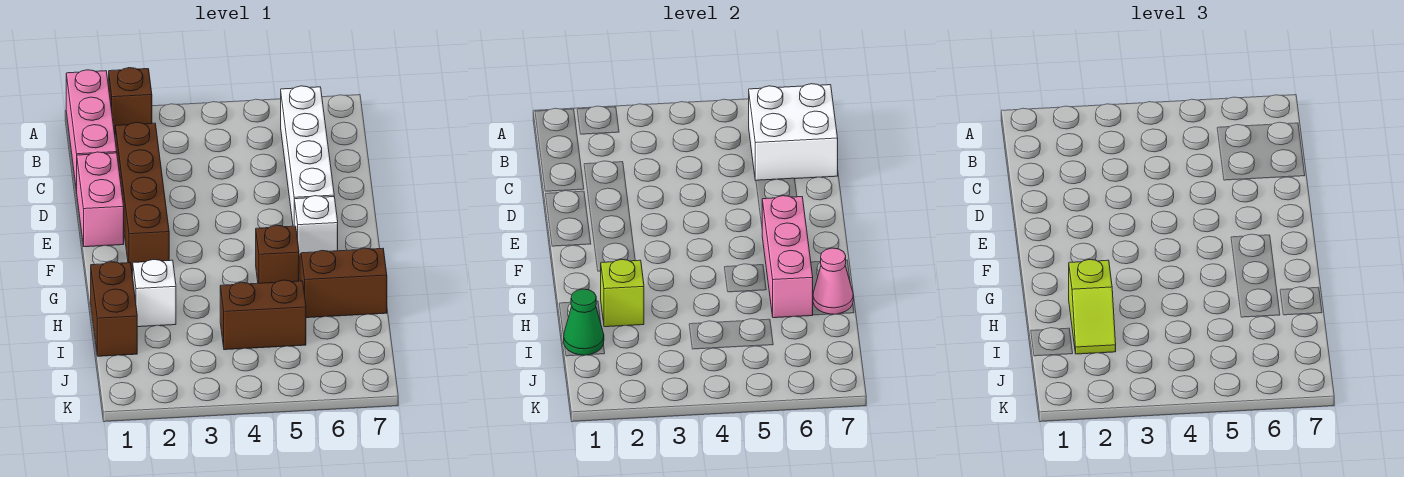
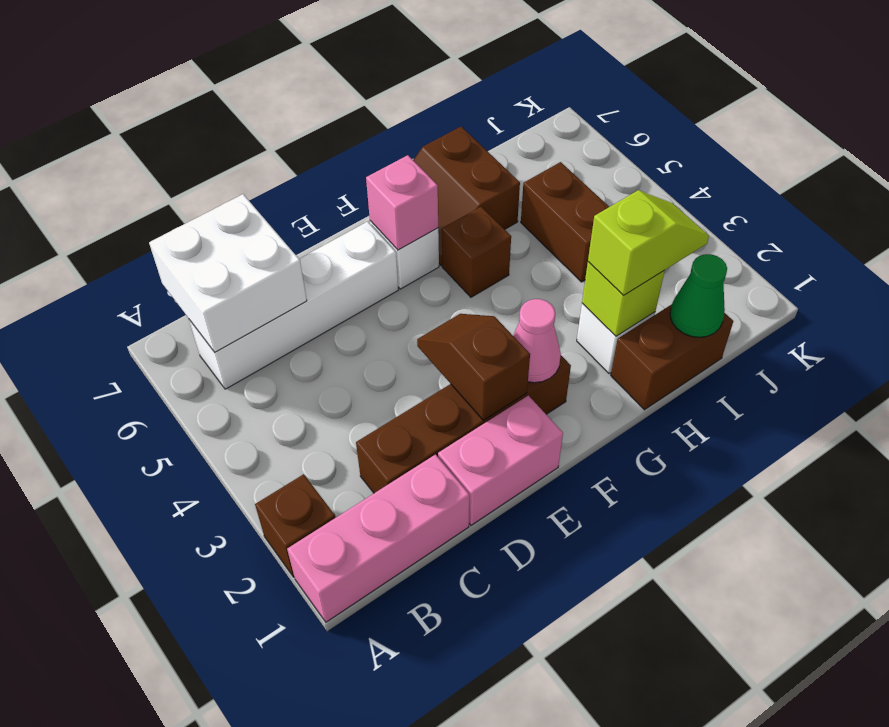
none -> brown 1x2 slope [417,314,530,420]
pink 1x3 brick [762,196,813,318] -> pink 1x1 brick [366,155,438,250]
pink 1x1 cone [813,248,853,314] -> pink 1x1 cone moved to [513,299,561,383]

